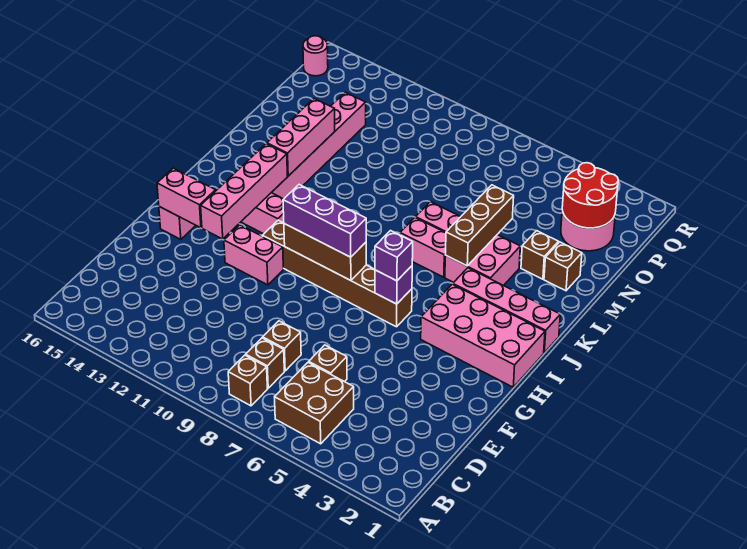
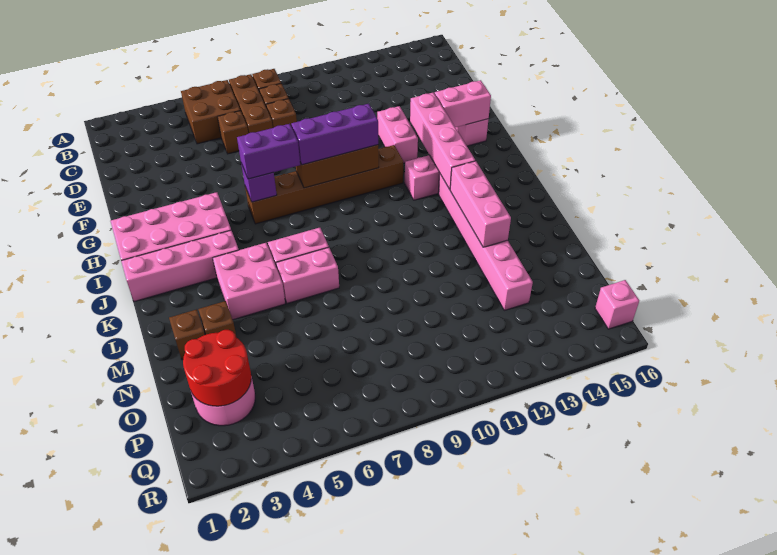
pink 1x2 brick [224,225,283,285] -> pink 1x2 brick turned to [377,106,418,163]
purple 1x1 brick [375,231,413,281] -> purple 1x2 brick [237,124,300,179]
brown 1x3 brick [445,185,514,266] -> brown 1x3 brick moved to [229,74,273,133]
pink 1x1 round brick [303,36,328,76] -> pink 1x1 brick [595,280,639,329]

